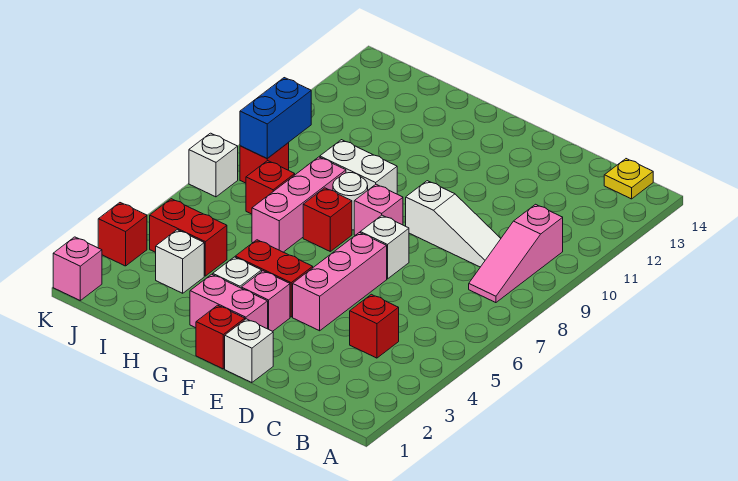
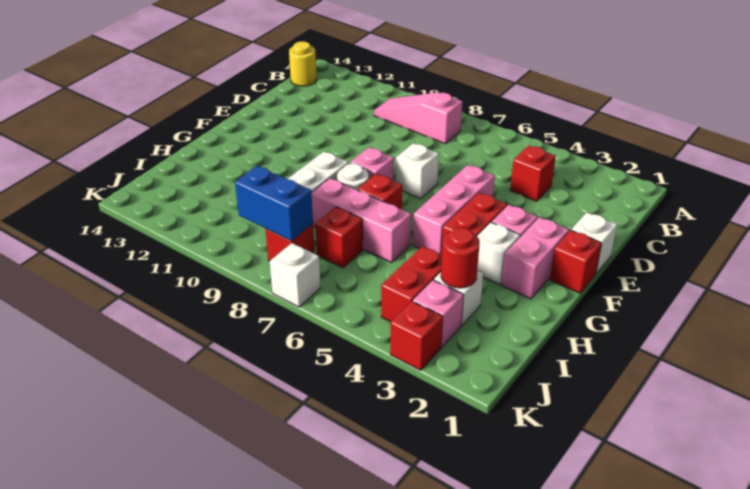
pink 1x3 slope [469,204,563,303] -> pink 1x3 slope turned to [374,92,463,144]
yellow 1x1 plate [604,159,653,199] -> yellow 1x1 round brick [289,41,317,86]
white 1x3 slope [406,181,501,267] -> none
pink 1x3 brick [293,233,387,331] -> pink 1x3 brick turned to [413,165,495,254]
none -> red 1x1 round brick [441,228,480,288]
pink 1x1 brick [53,237,102,300] -> pink 1x1 brick moved to [413,280,464,347]

